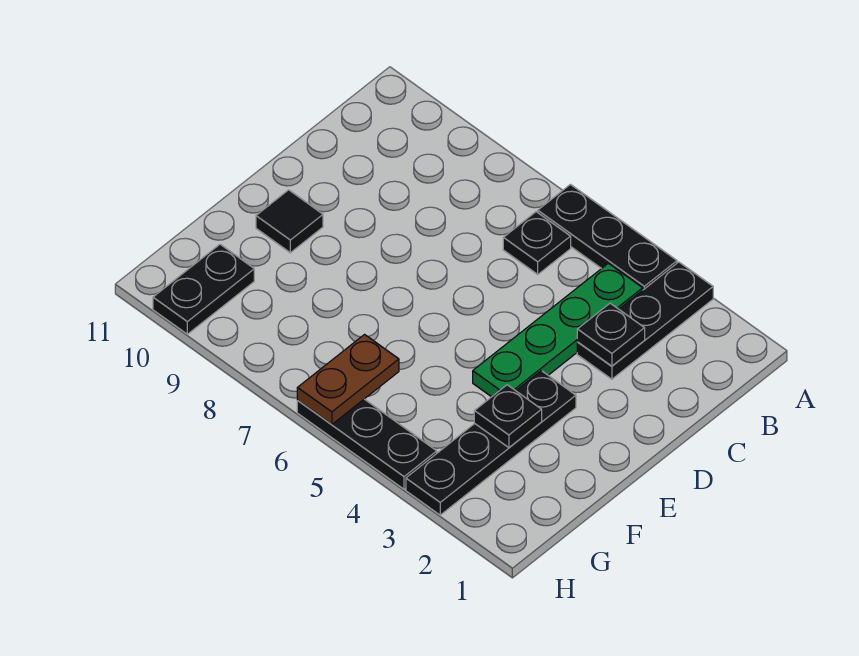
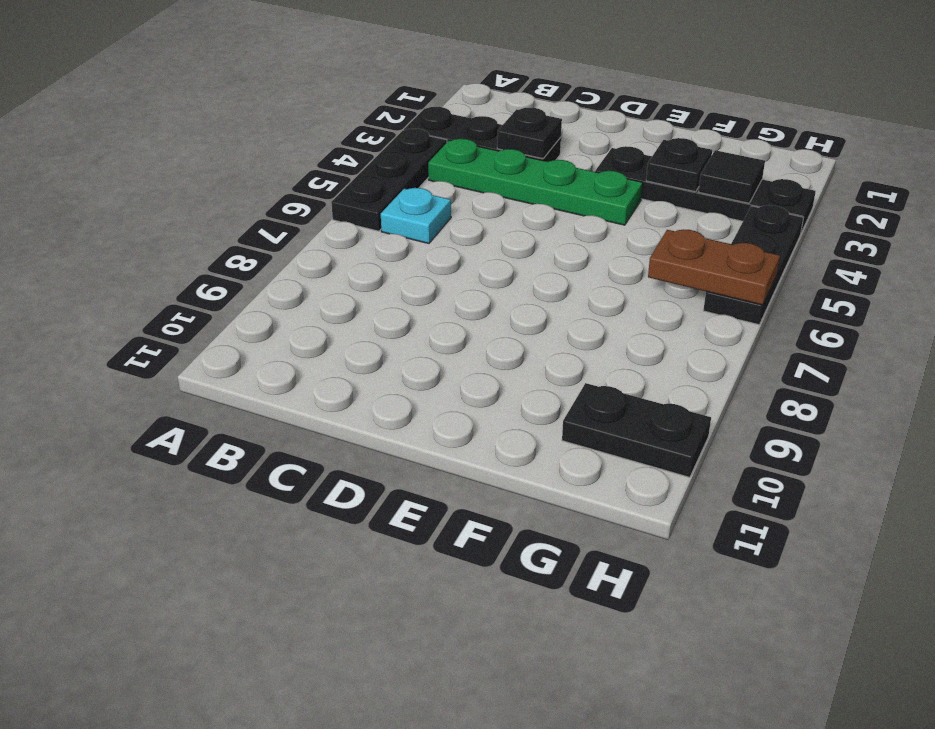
black 1x1 plate [503,212,571,274] -> cyan 1x1 plate [381,188,451,243]
black 1x1 tile [256,190,323,253] -> black 1x1 tile moved to [698,150,765,203]

